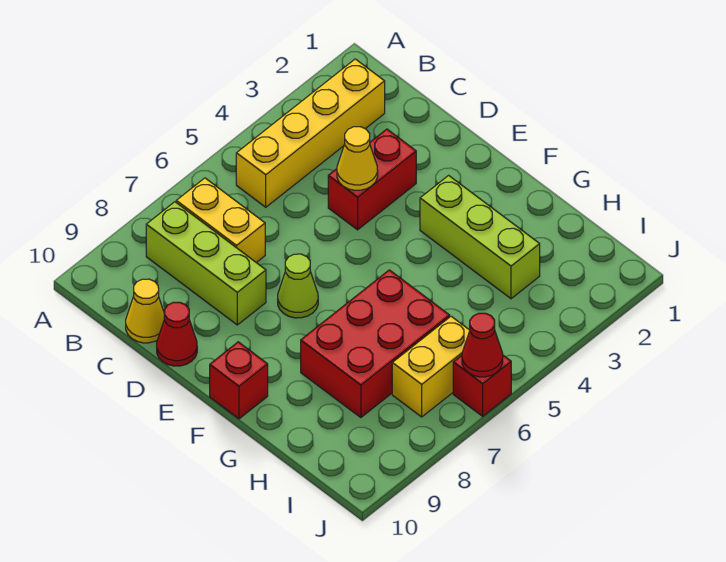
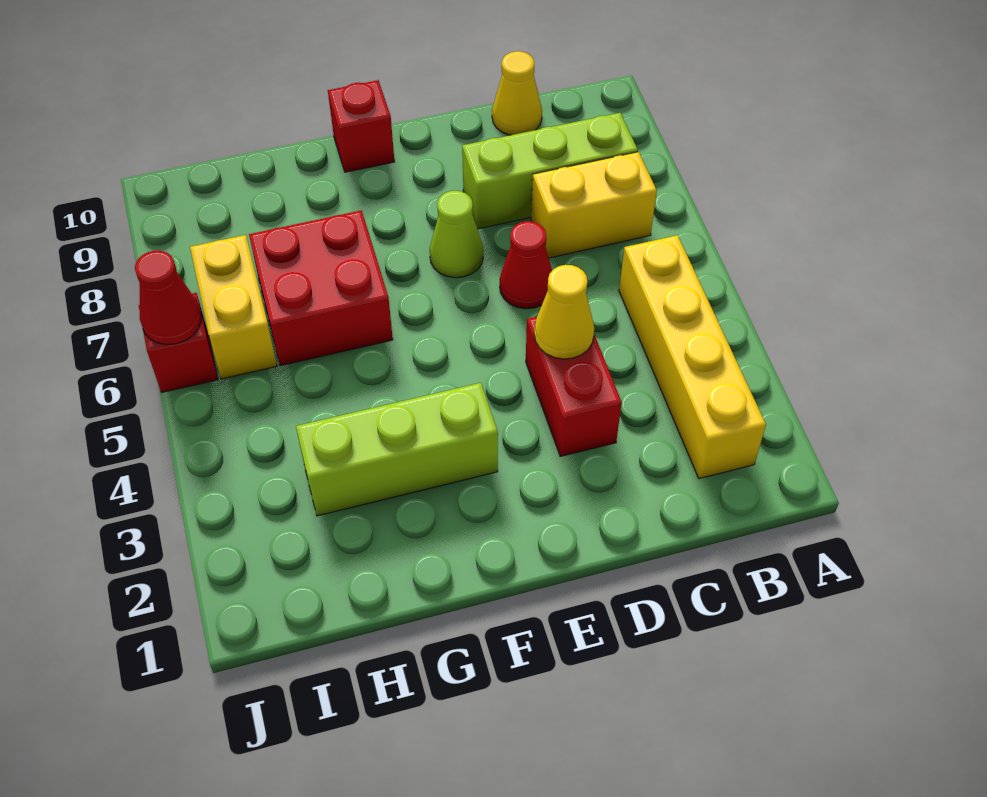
red 1x1 cone [157,302,197,366] -> red 1x1 cone moved to [500,221,552,309]
red 2x3 brick [301,270,450,418] -> red 2x2 brick [249,210,393,366]

